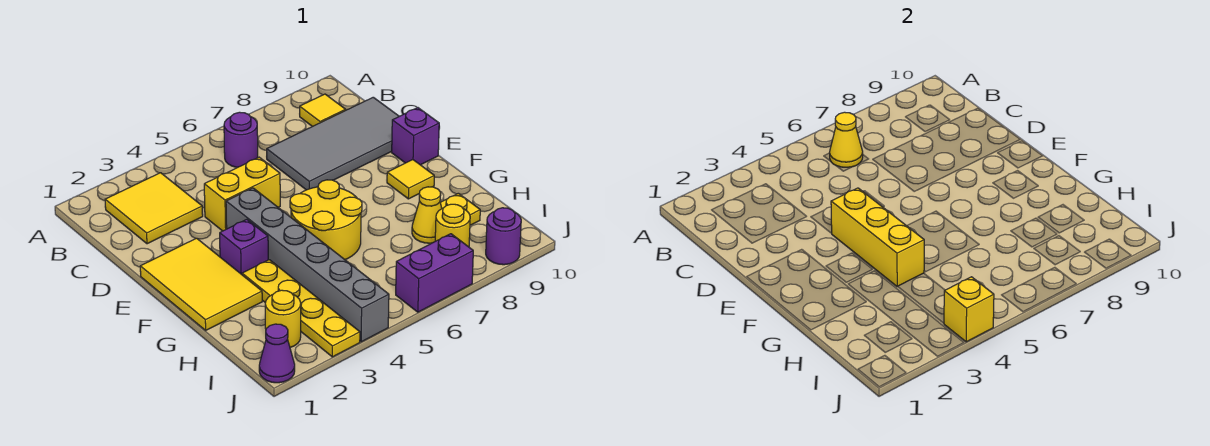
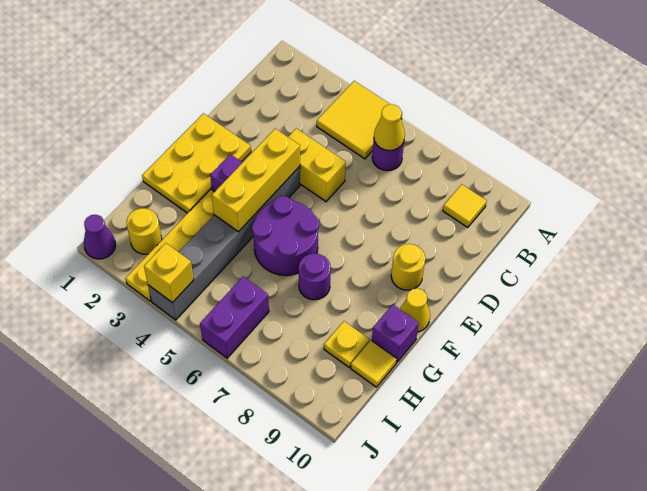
yellow 2x2 tile [105,173,203,244] -> yellow 2x2 tile moved to [317,81,402,159]
grey 2x4 tile [267,97,399,190] -> none
yellow 2x3 tile [140,238,262,330] -> yellow 2x3 plate [142,113,251,213]
purple 1x1 brick [392,108,439,165] -> purple 1x1 brick moved to [372,304,419,362]
yellow 2x2 round brick [290,180,362,260] -> purple 2x2 round brick [252,196,319,275]
yellow 1x1 tile [387,160,434,199] -> yellow 1x1 tile moved to [351,340,397,387]
yellow 1x1 cone [412,187,442,243] -> yellow 1x1 cone moved to [400,288,430,332]
yellow 1x1 round brick [435,204,470,247] -> yellow 1x1 round brick moved to [391,244,425,290]
purple 1x2 brick [396,234,473,312] -> purple 1x2 brick turned to [200,276,269,358]
purple 1x1 round brick [486,208,521,265] -> purple 1x1 round brick moved to [298,254,331,300]

